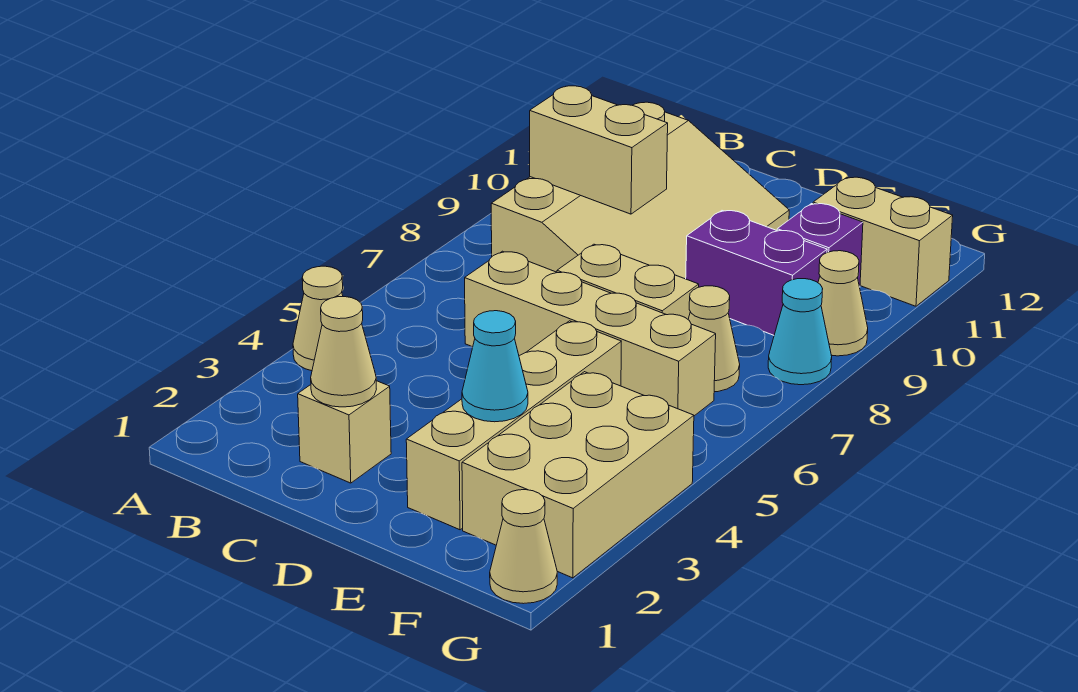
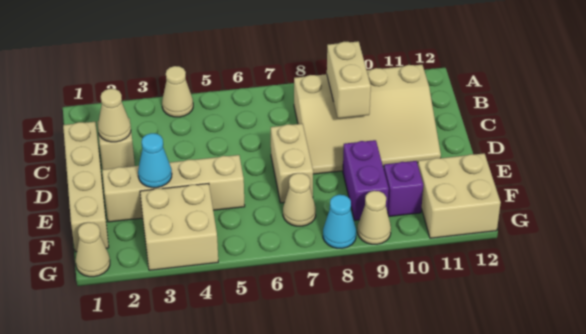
tan 1x4 brick [465,251,716,416] -> tan 1x4 brick moved to [63,122,109,252]
tan 2x3 brick [462,372,694,578] -> tan 2x2 brick [140,183,218,270]
tan 1x2 brick [813,177,953,306] -> tan 2x2 brick [418,153,501,238]

